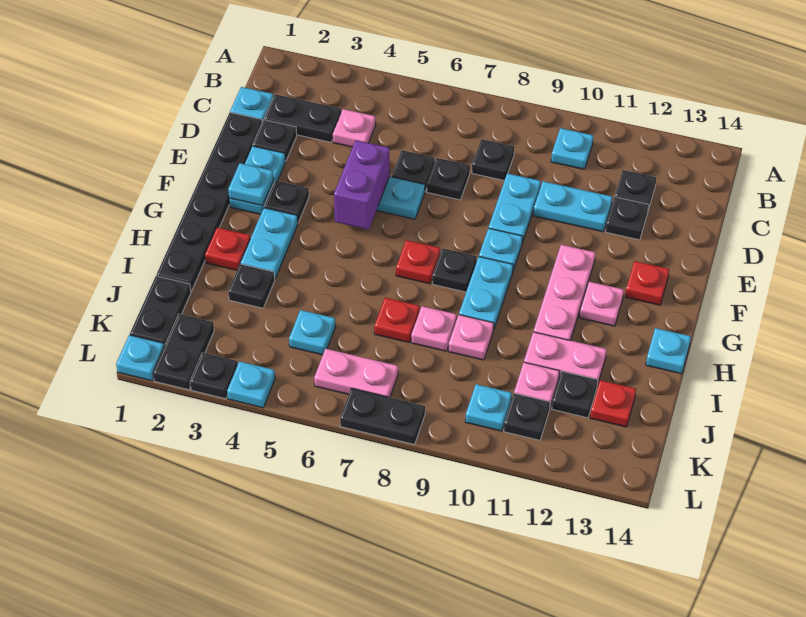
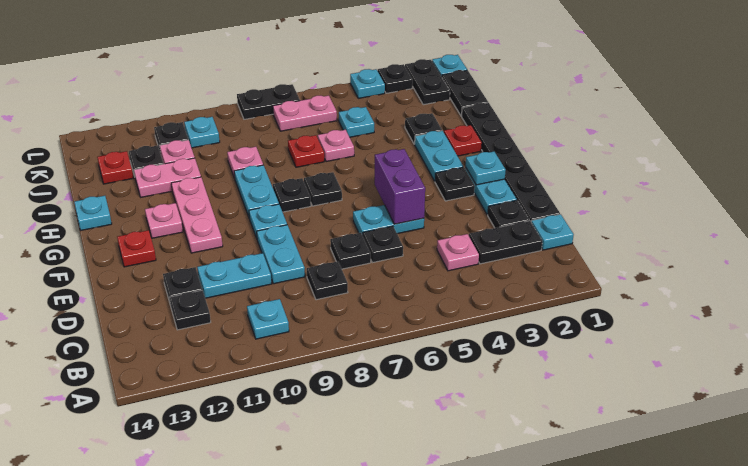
red 1x1 plate [396,240,440,284] -> black 1x1 plate [304,172,342,206]
pink 1x1 plate [411,306,457,351] -> pink 1x1 plate moved to [318,130,354,162]

